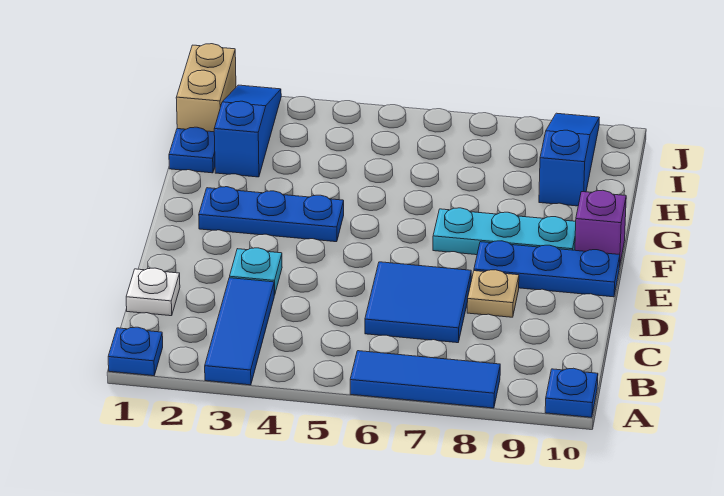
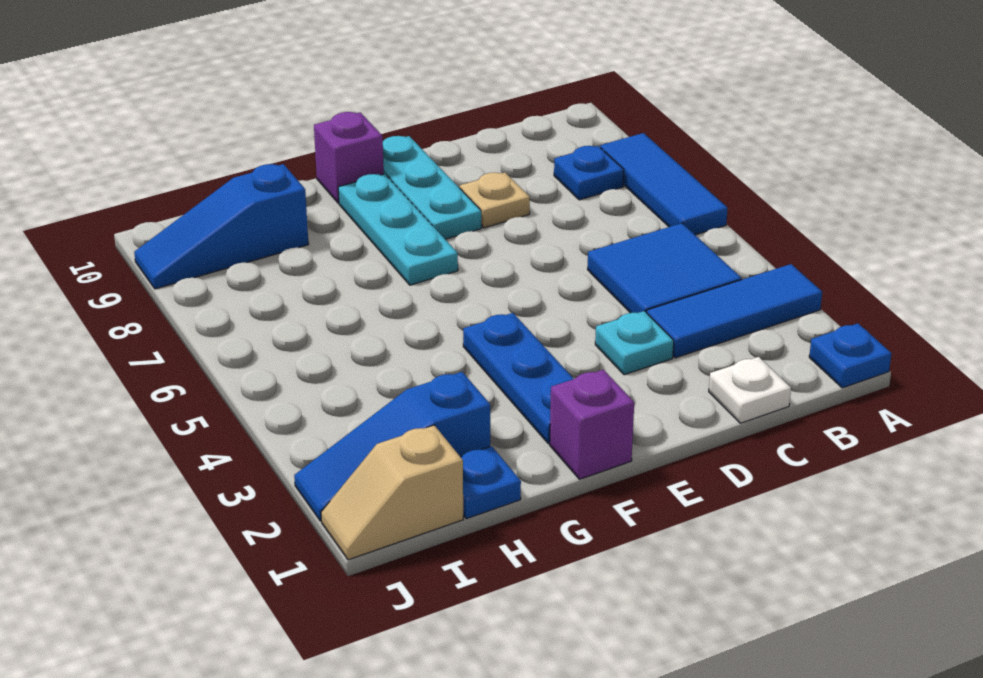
blue 1x1 plate [545,368,598,417] -> blue 1x1 plate moved to [554,146,624,200]
blue 2x2 tile [365,262,471,343] -> blue 2x2 tile moved to [588,223,742,313]
blue 1x3 plate [474,241,620,297] -> cyan 1x3 plate [383,136,482,239]
none -> purple 1x1 brick [550,370,634,479]
tan 1x2 brick [176,44,236,132] -> tan 1x2 slope [321,425,463,560]

